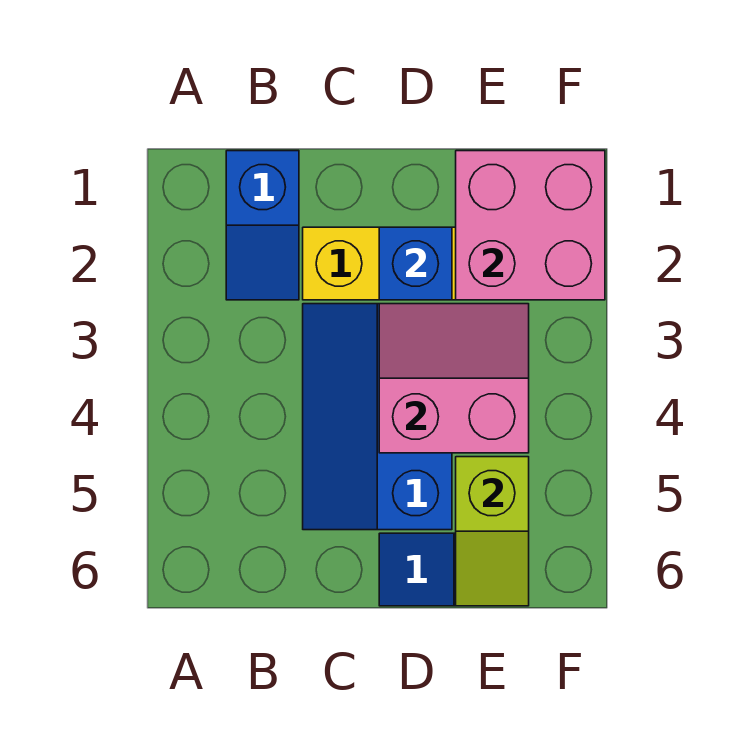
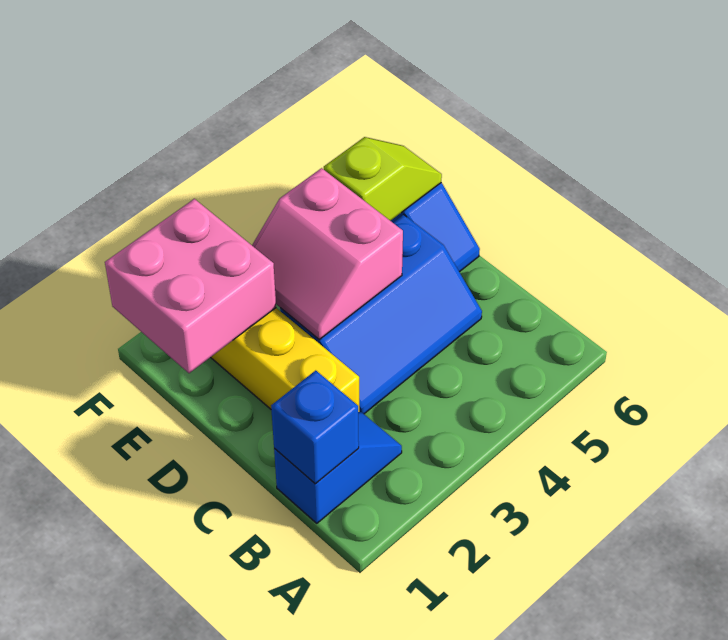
blue 1x1 brick [379,227,452,300] -> blue 1x1 brick moved to [271,370,359,484]

